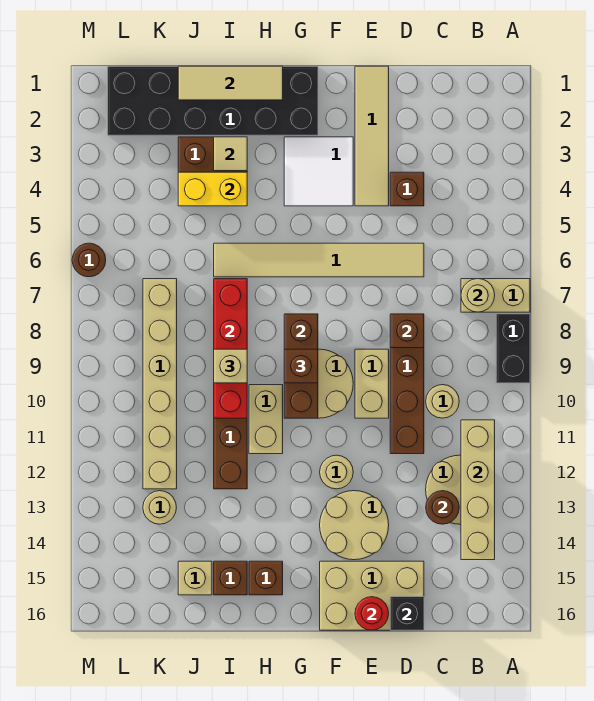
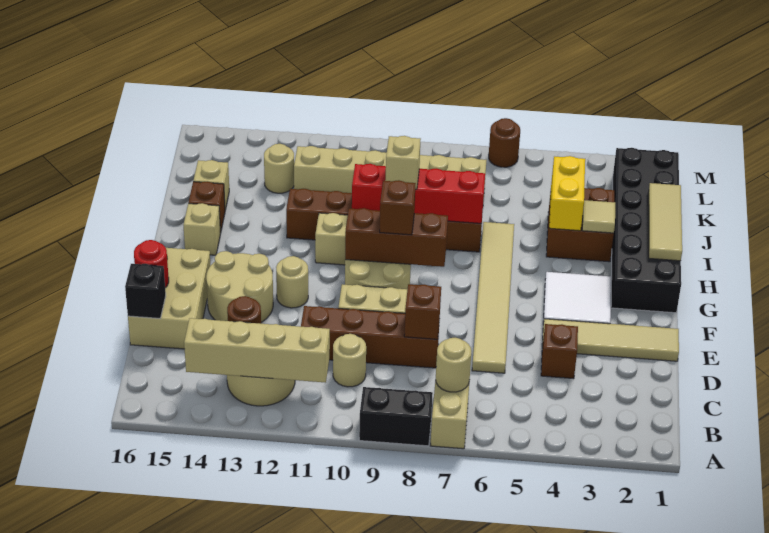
brown 1x1 brick [249,561,283,595] -> tan 1x1 brick [183,203,221,255]

